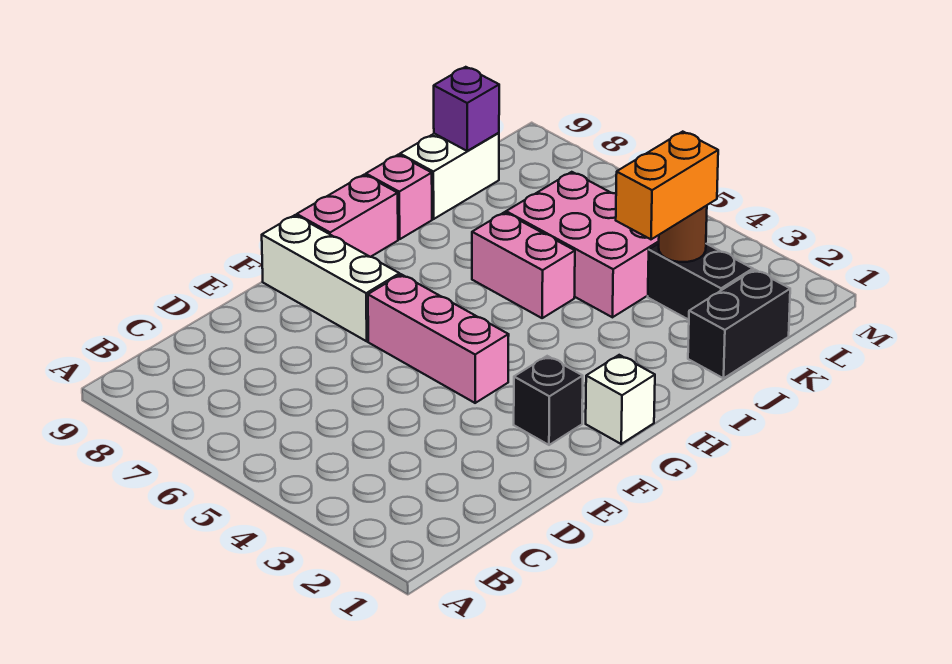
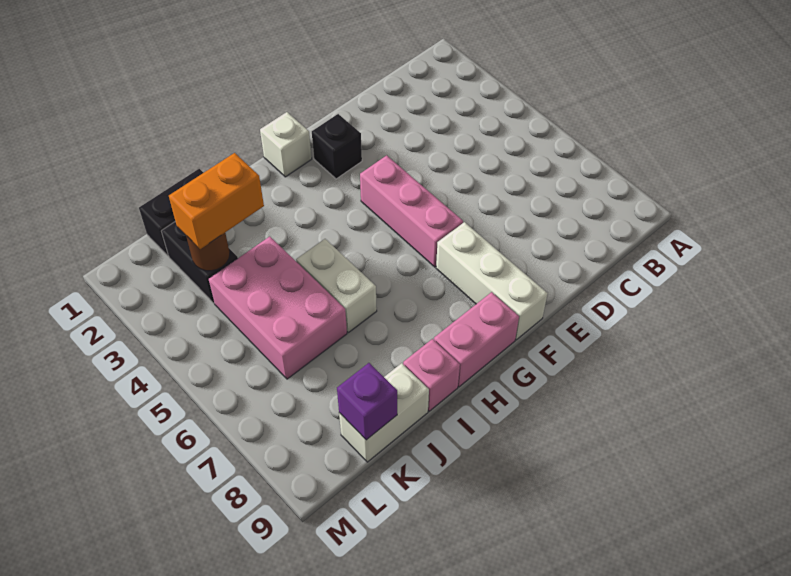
pink 1x2 brick [472,212,575,318] -> white 1x2 brick [296,239,377,333]

